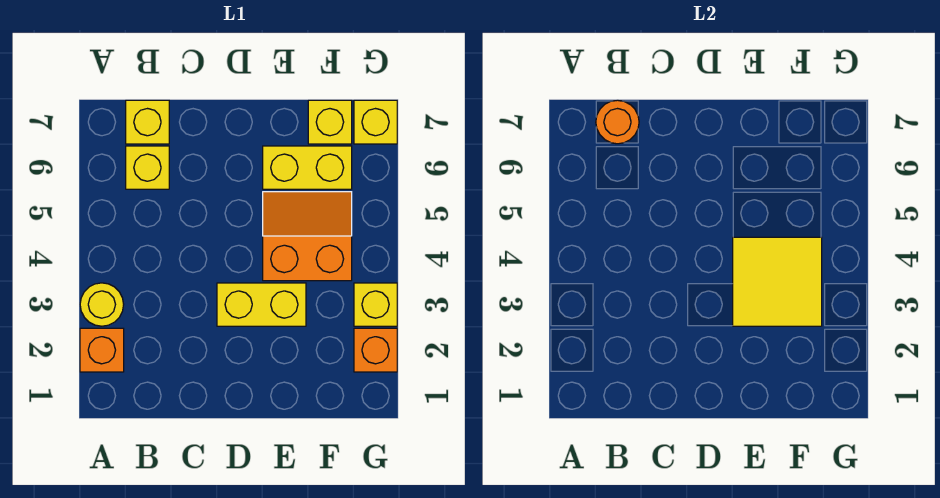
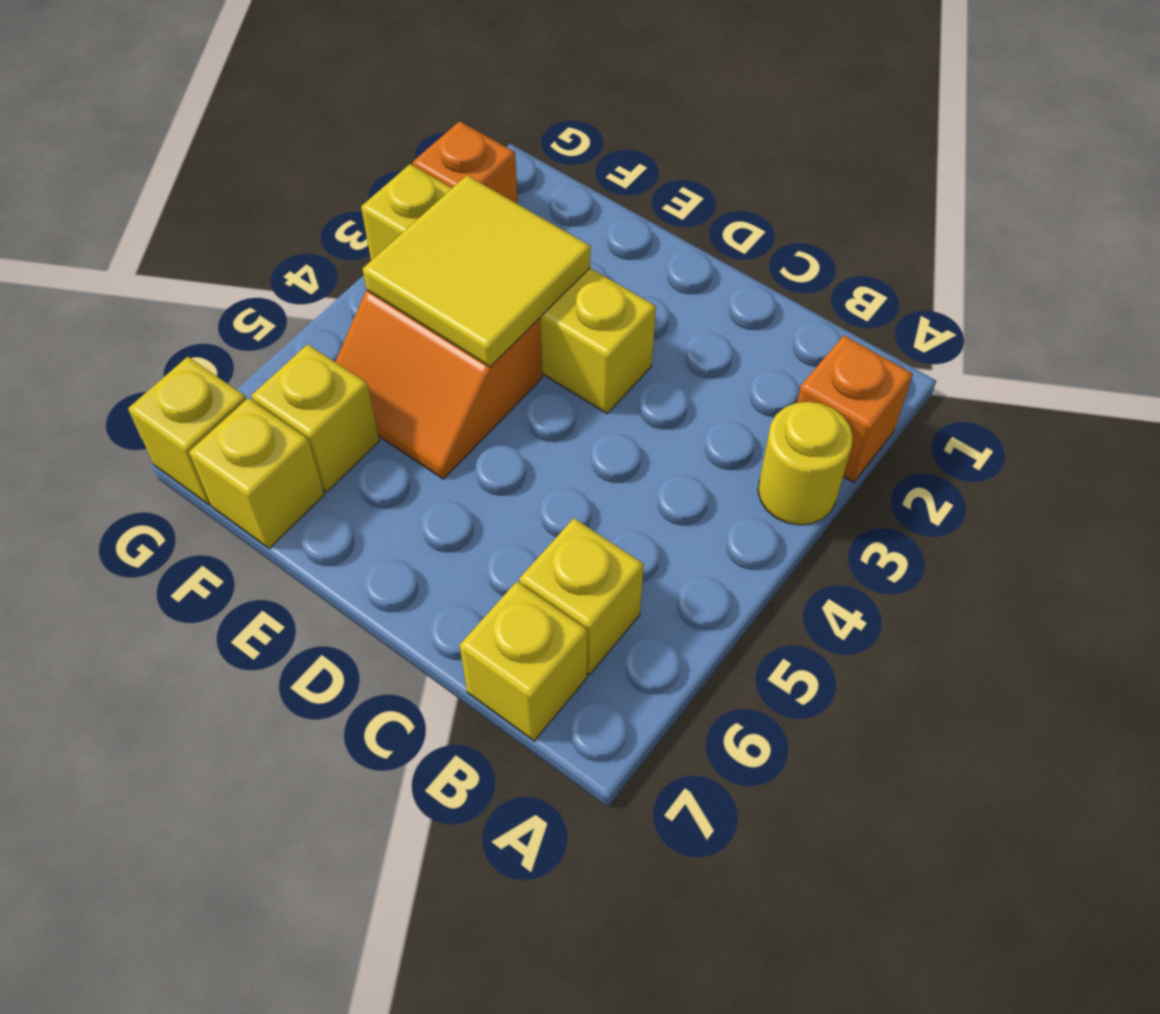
orange 1x1 round brick [596,100,639,144] -> none
yellow 1x2 brick [263,146,352,189] -> yellow 1x1 brick [251,344,379,492]

